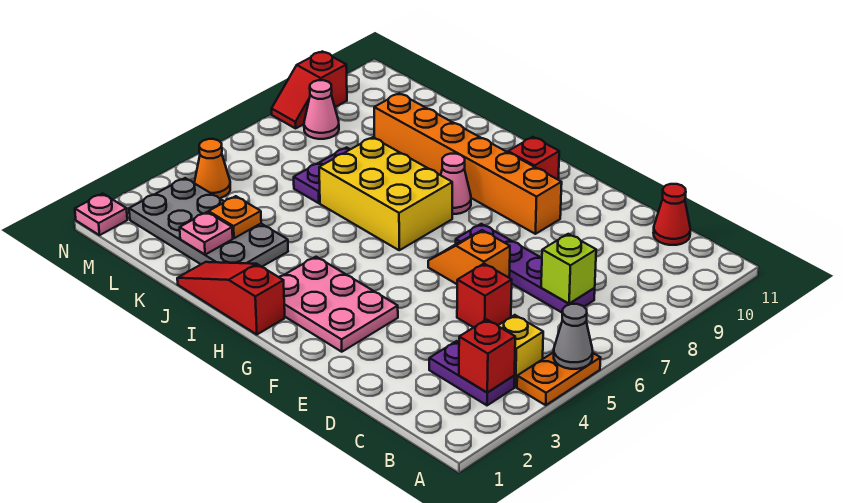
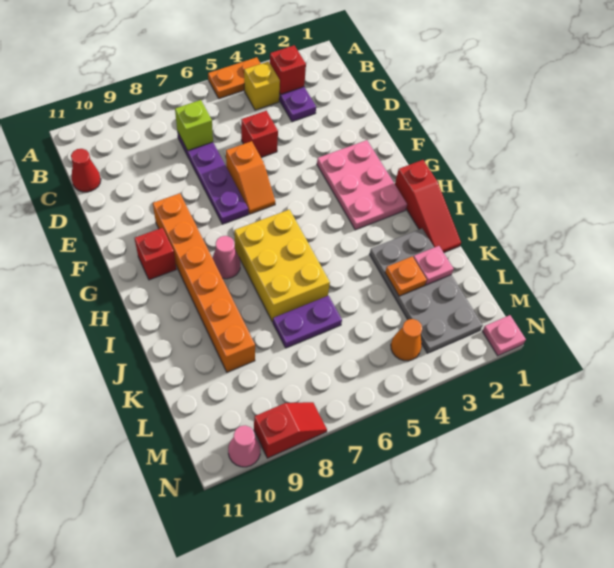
grey 1x1 cone [554,304,593,369] -> none
pink 1x1 cone [304,80,339,139] -> pink 1x1 cone moved to [228,425,261,467]

